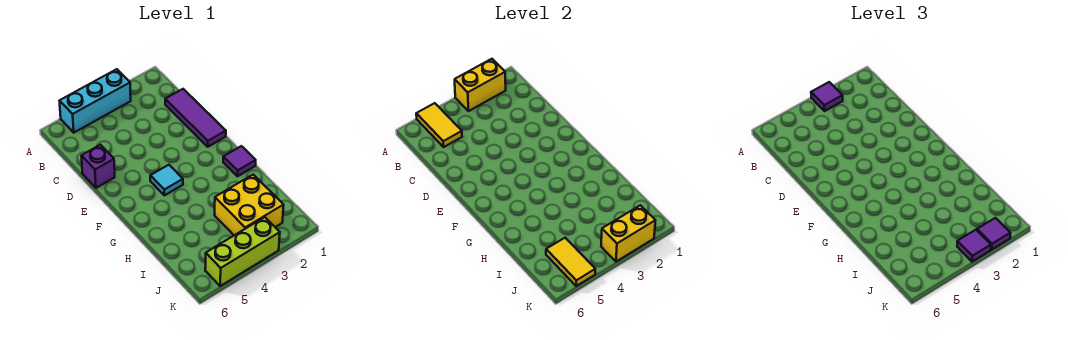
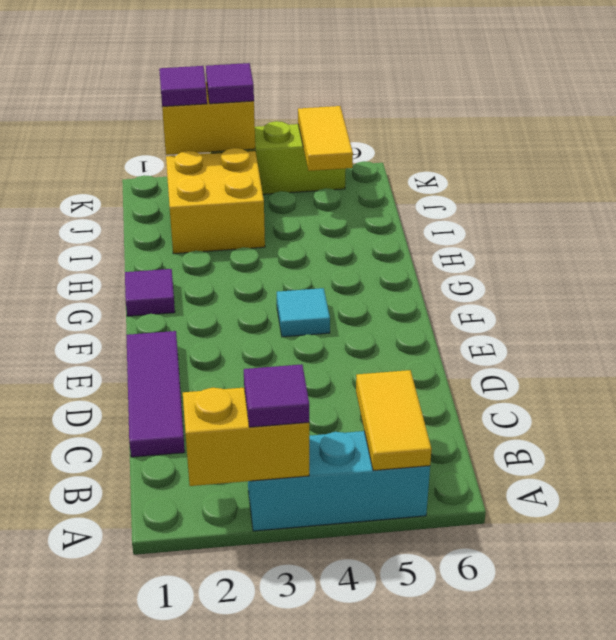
purple 1x1 brick [82,145,115,188] -> none

